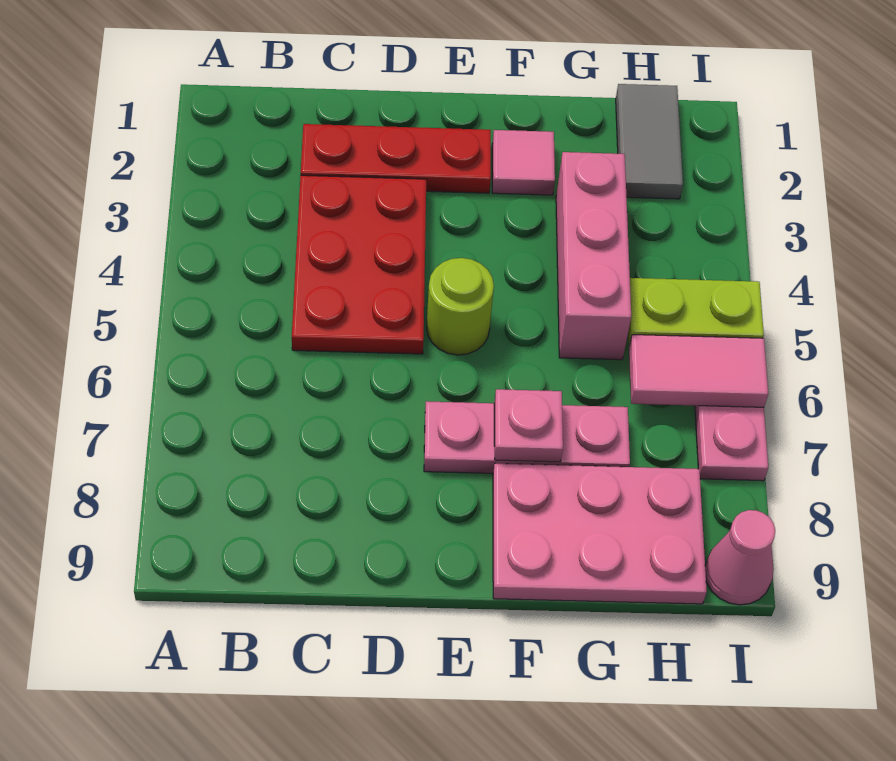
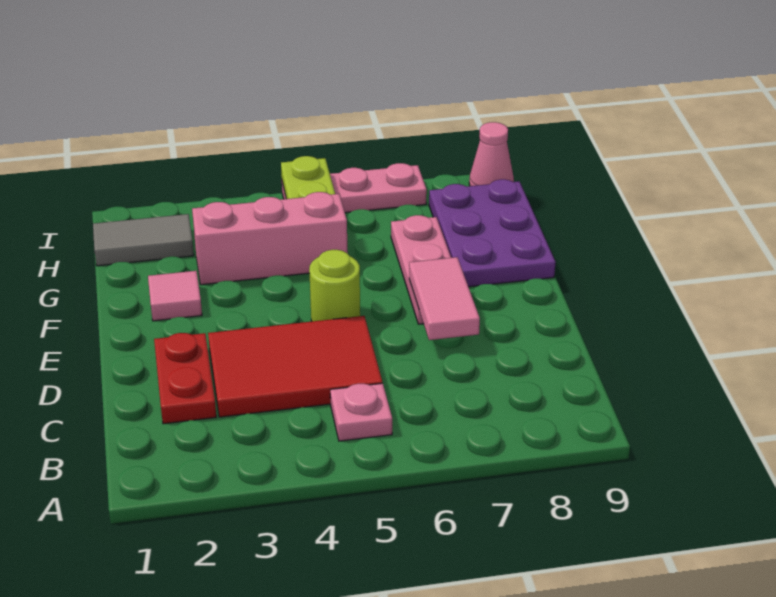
red 1x3 plate [301,124,491,193] -> red 1x2 plate [154,333,216,424]
red 2x3 plate [292,175,426,354] -> red 2x3 tile [208,316,382,417]
pink 1x1 plate [494,389,563,462] -> pink 1x1 plate moved to [330,383,392,441]
pink 2x3 plate [493,463,707,604] -> purple 2x3 plate [429,179,556,287]
pink 1x2 tile [629,335,768,407] -> pink 1x2 tile moved to [409,257,480,340]

